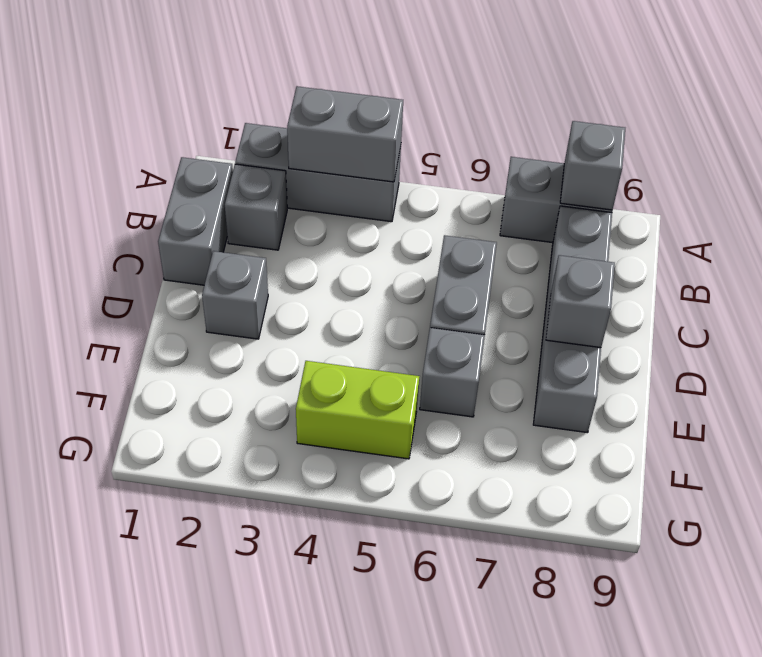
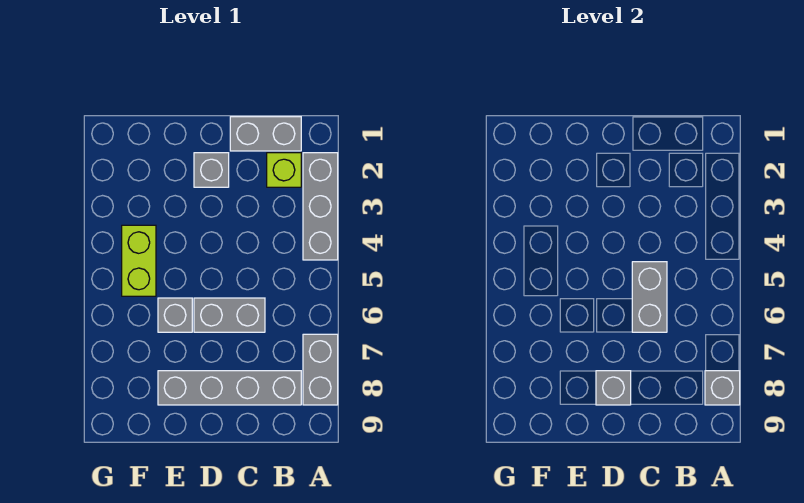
grey 1x2 brick [287,86,403,182] -> grey 1x2 brick moved to [632,262,667,332]
grey 1x1 brick [225,164,287,250] -> lime 1x1 brick [267,153,301,187]

